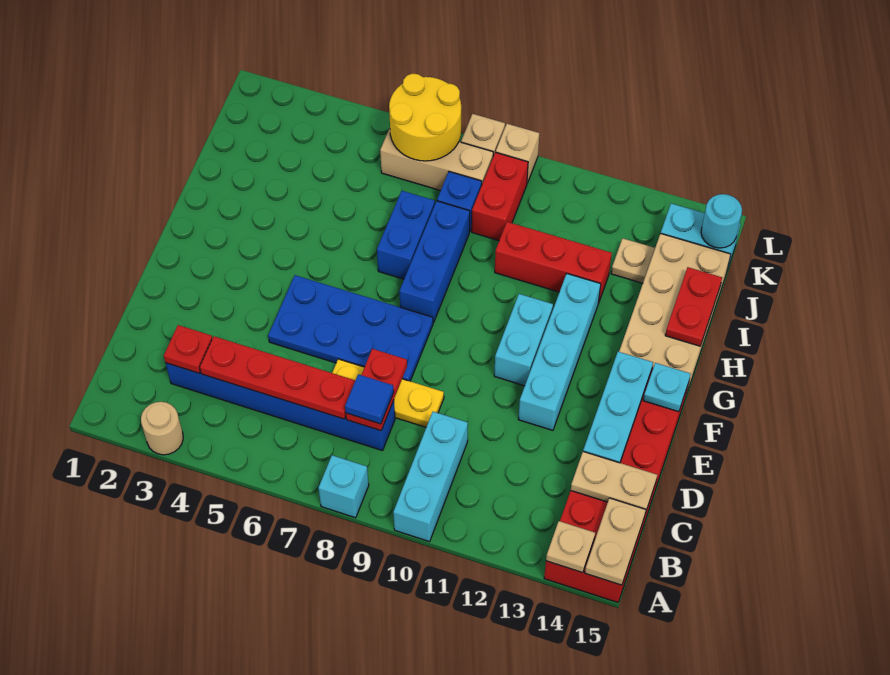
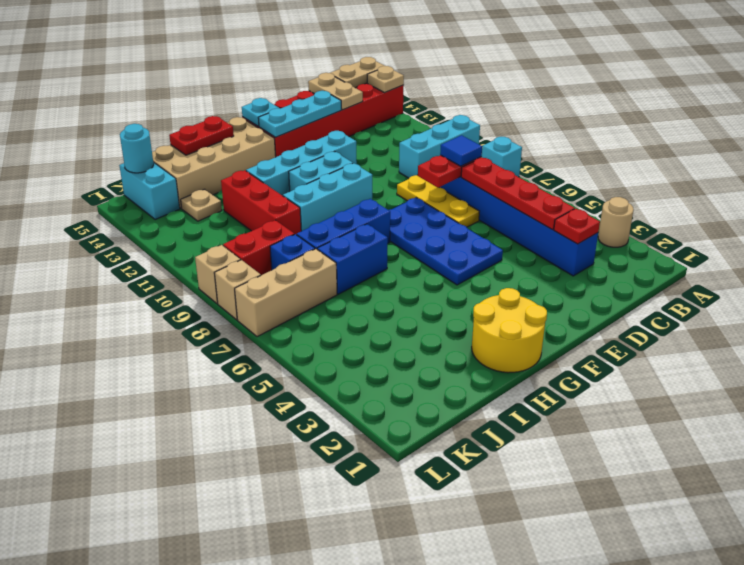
none -> cyan 1x3 brick [283,163,372,231]
tan 1x3 brick [380,128,493,191] -> tan 1x3 brick turned to [235,249,337,337]
yellow 2x2 round brick [389,74,461,161] -> yellow 2x2 round brick moved to [472,288,547,373]

